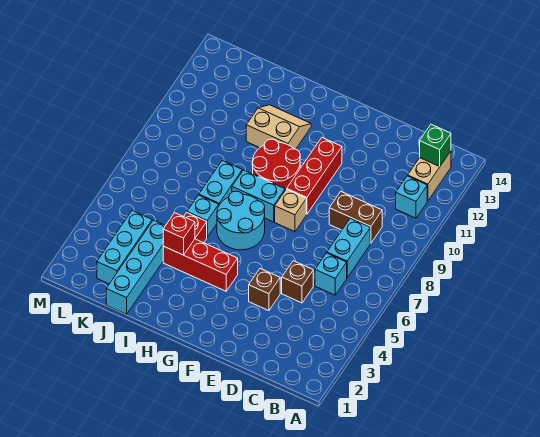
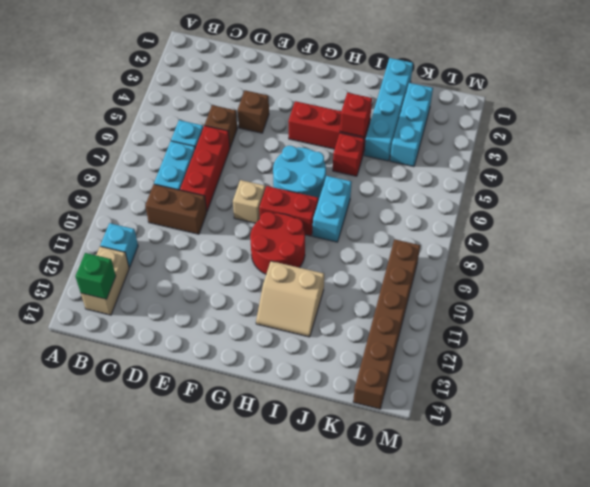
red 1x3 brick [287,138,342,214] -> red 1x3 brick moved to [180,126,230,211]
cyan 1x2 brick [232,170,285,222] -> red 1x2 brick [259,186,318,236]
cyan 1x1 brick [187,195,219,237] -> none
none -> brown 1x6 brick [353,239,420,409]

